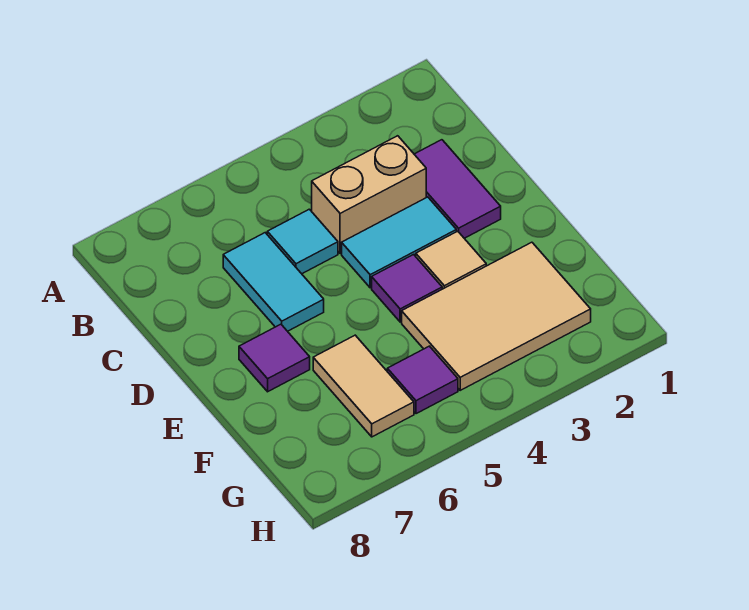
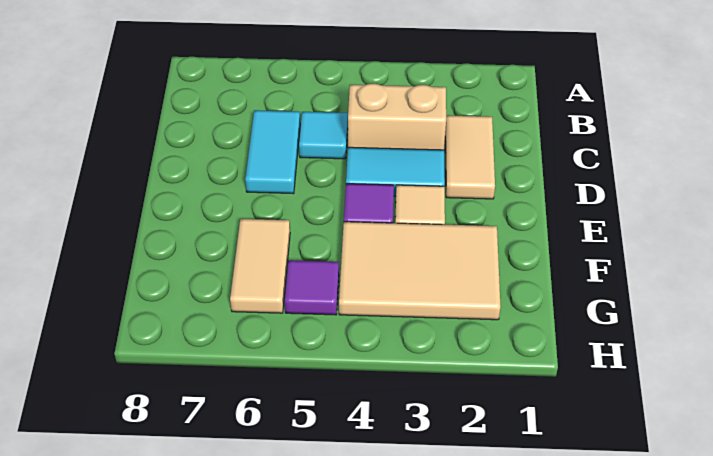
purple 1x2 tile [414,140,501,238] -> tan 1x2 tile [445,115,495,199]
purple 1x1 tile [239,324,310,392] -> none

